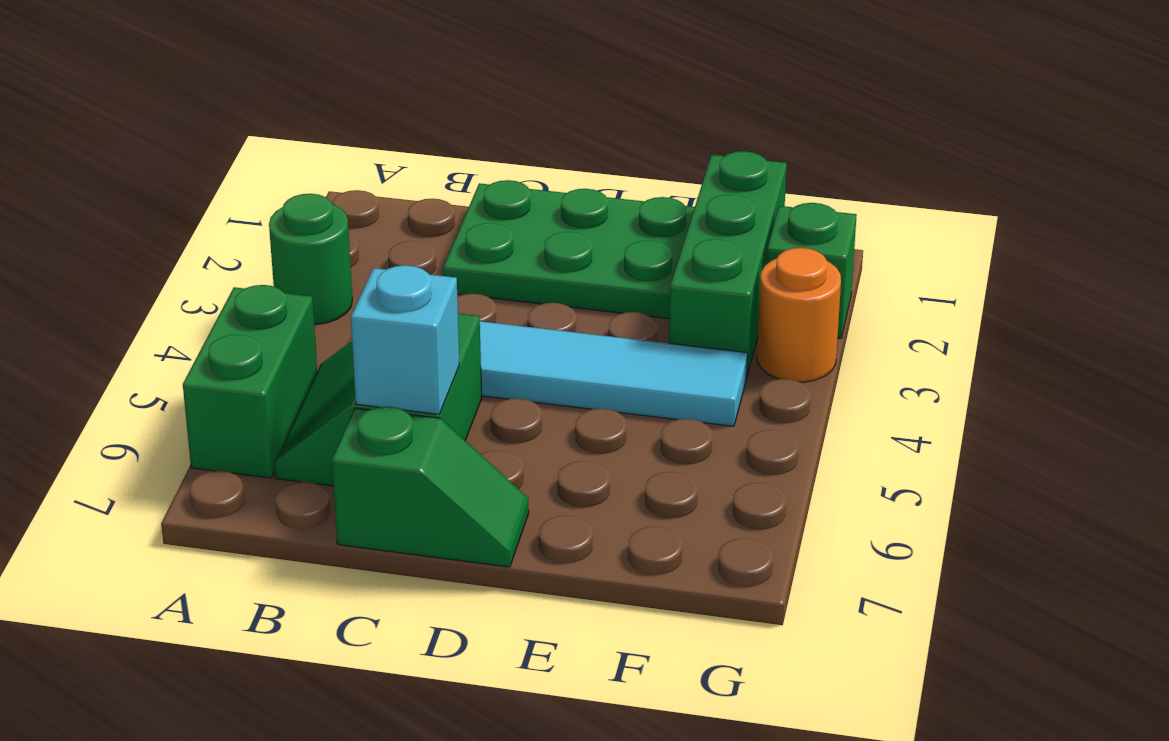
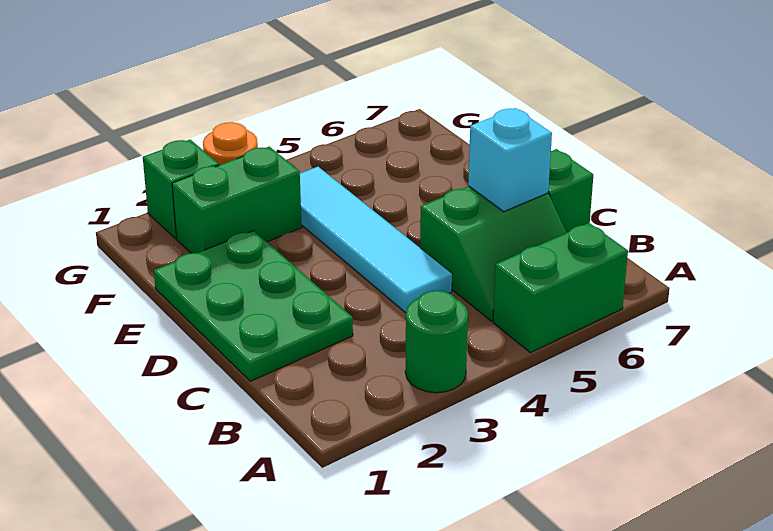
green 1x3 brick [669,151,787,375] -> green 1x2 brick [172,146,302,253]

